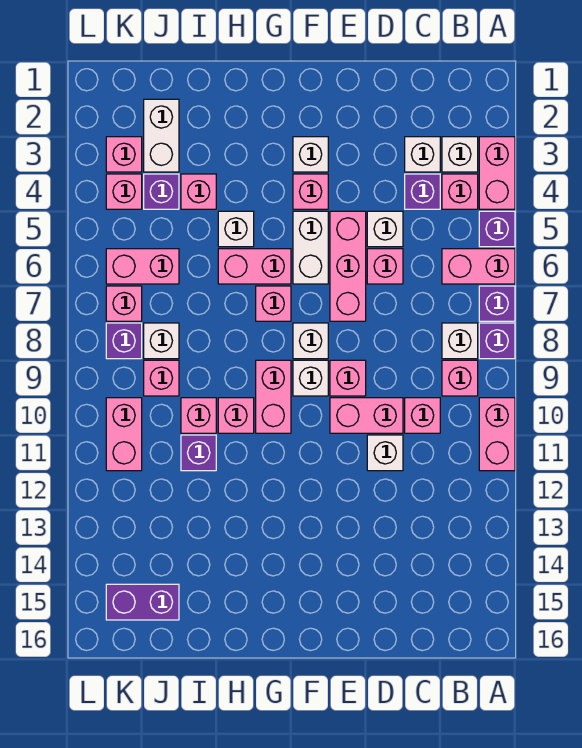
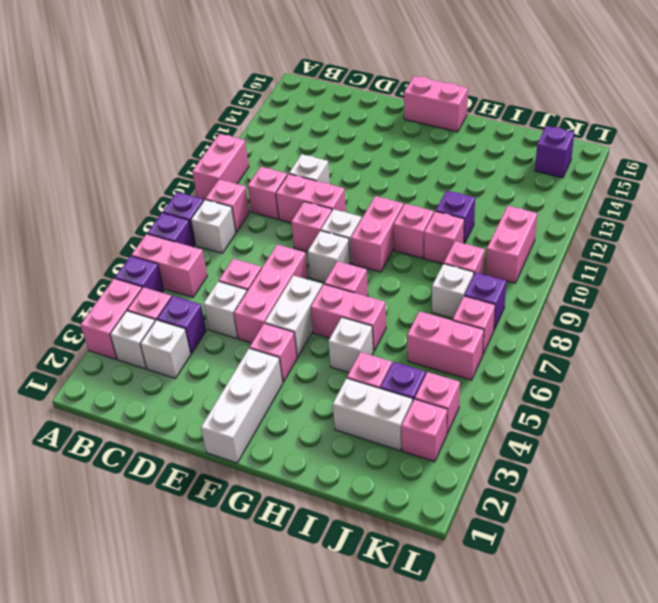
white 1x1 brick [293,137,328,172] -> white 1x3 brick [201,348,283,463]
none -> pink 1x2 brick [404,76,468,132]
white 1x2 brick [144,99,179,172] -> white 1x2 brick turned to [333,378,413,451]
purple 1x2 brick [106,584,179,620] -> purple 1x1 brick [535,126,574,178]

